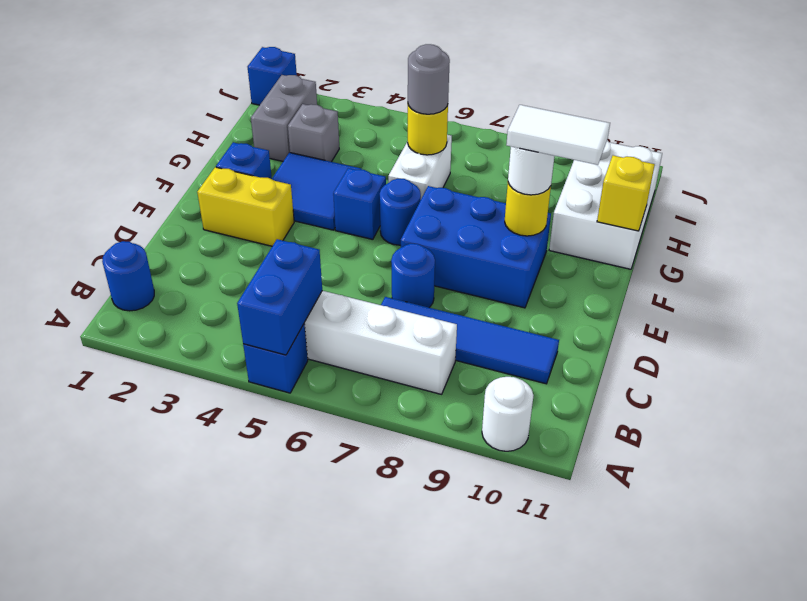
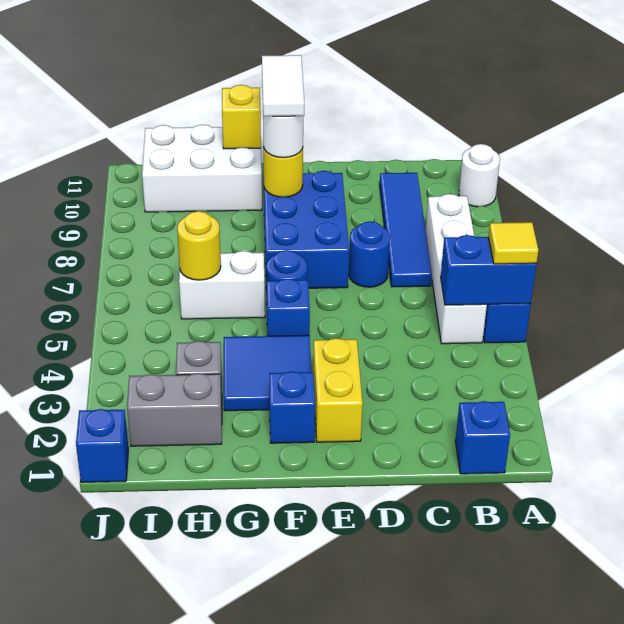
none -> yellow 1x1 tile [488,222,538,264]
blue 1x1 round brick [102,241,154,311] -> blue 1x1 brick [455,401,510,474]
grey 1x1 round brick [408,44,450,114] -> none

